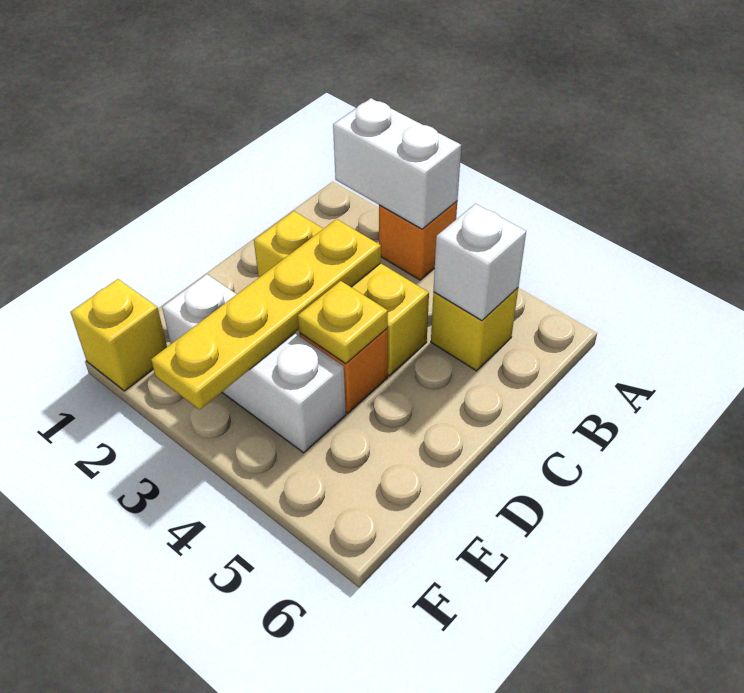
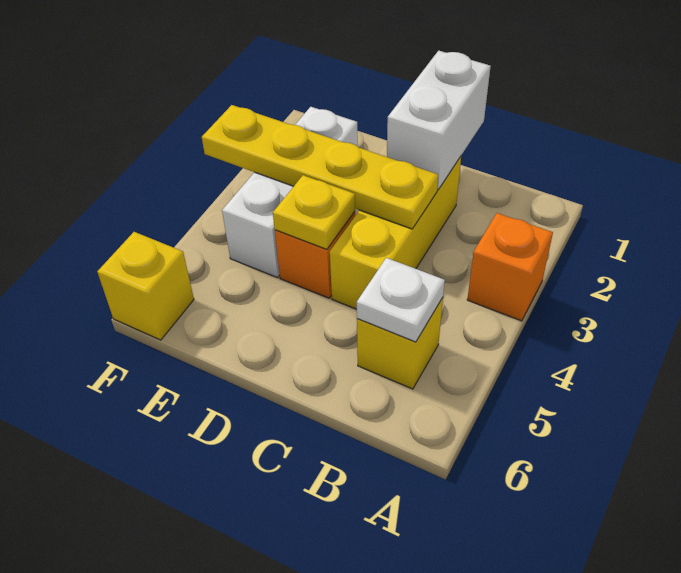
white 1x2 brick [333,98,461,229] -> white 1x2 brick moved to [387,51,491,190]
white 1x1 brick [433,204,526,321] -> white 1x1 plate [357,258,445,342]
yellow 1x1 brick [70,279,167,391] -> yellow 1x1 brick moved to [97,232,194,340]

